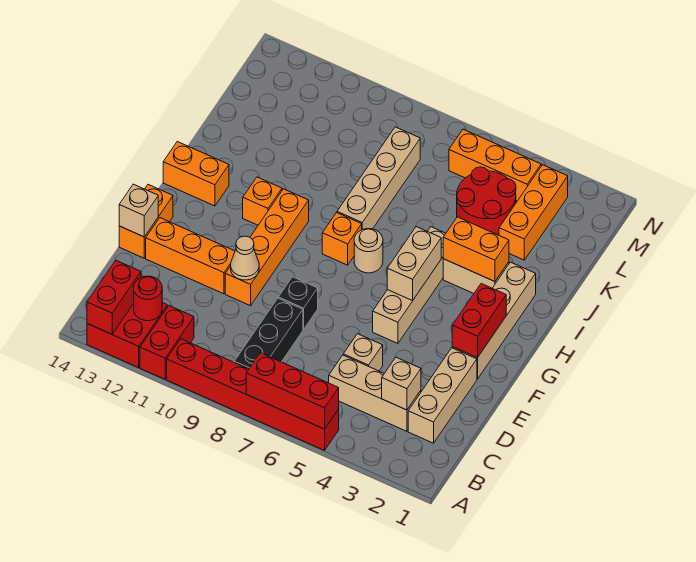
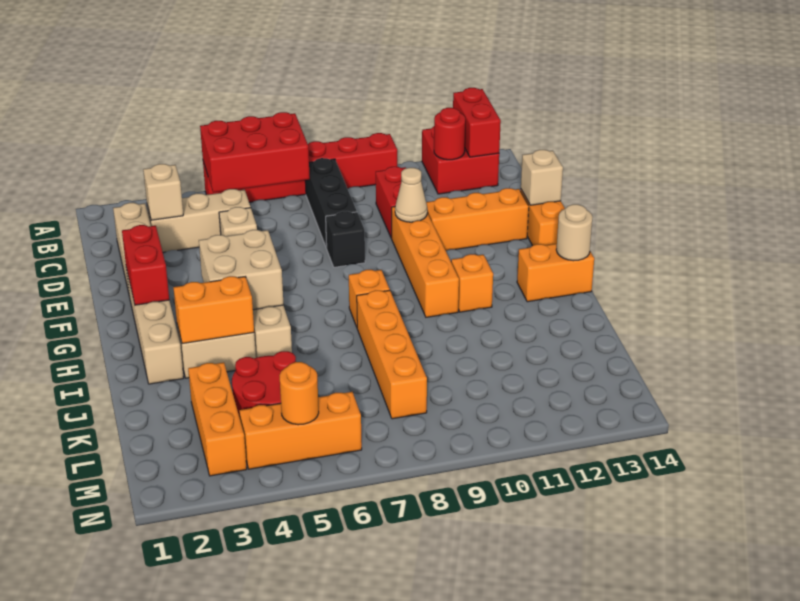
red 1x3 brick [246,353,339,429] -> red 2x3 brick [200,112,310,193]
red 1x2 brick [140,306,194,379] -> red 1x2 brick moved to [376,167,406,239]
tan 1x2 brick [387,227,441,301] -> tan 2x2 brick [199,230,284,310]
tan 1x1 round brick [354,229,383,273] -> tan 1x1 round brick moved to [556,204,593,261]
tan 1x4 brick [337,127,420,229] -> orange 1x4 brick [357,290,427,419]
none -> orange 1x1 round brick [279,362,319,425]

